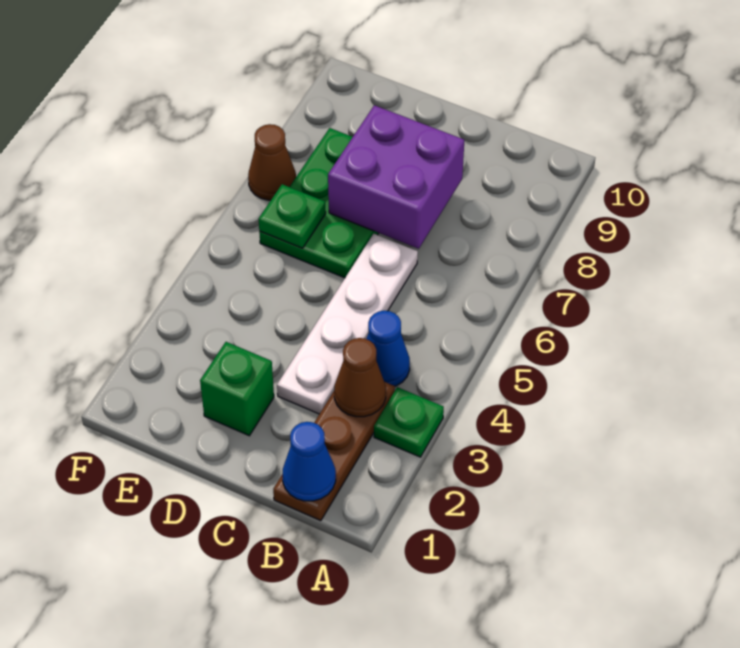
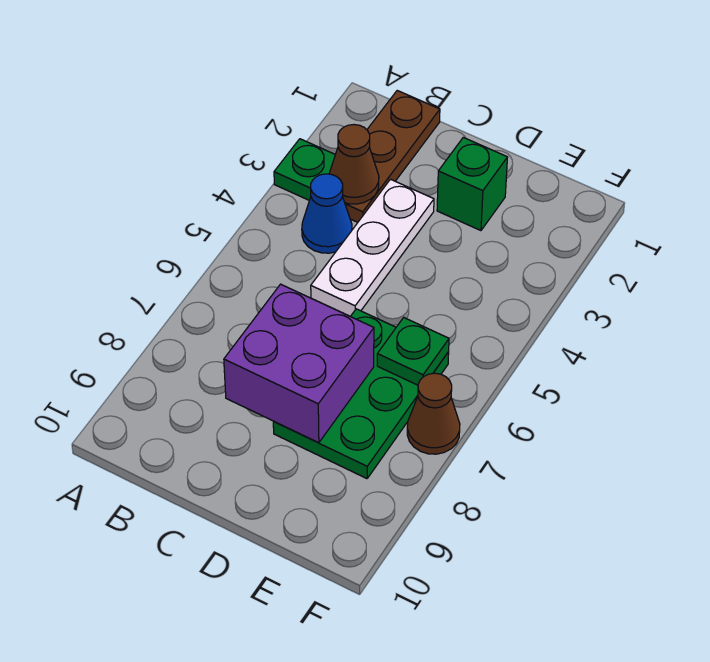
blue 1x1 cone [282,422,336,501] -> none
white 1x4 plate [277,234,418,414] -> white 1x3 plate [311,179,434,316]

